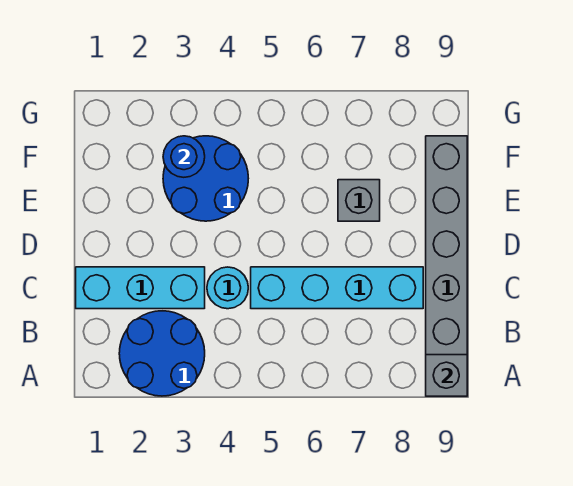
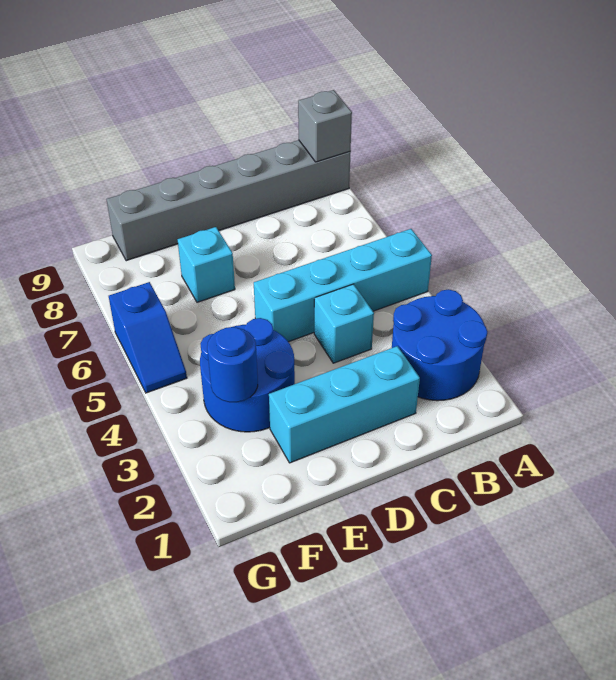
cyan 1x3 brick [76,267,205,309] -> cyan 1x3 brick turned to [269,346,420,463]
cyan 1x1 round brick [207,267,248,309] -> cyan 1x1 brick [314,284,374,363]
cyan 1x4 brick [251,267,423,309] -> cyan 1x4 brick turned to [254,229,432,342]
grey 1x1 brick [338,180,380,221] -> cyan 1x1 brick [178,227,235,302]
none -> blue 1x2 slope [109,282,187,393]

